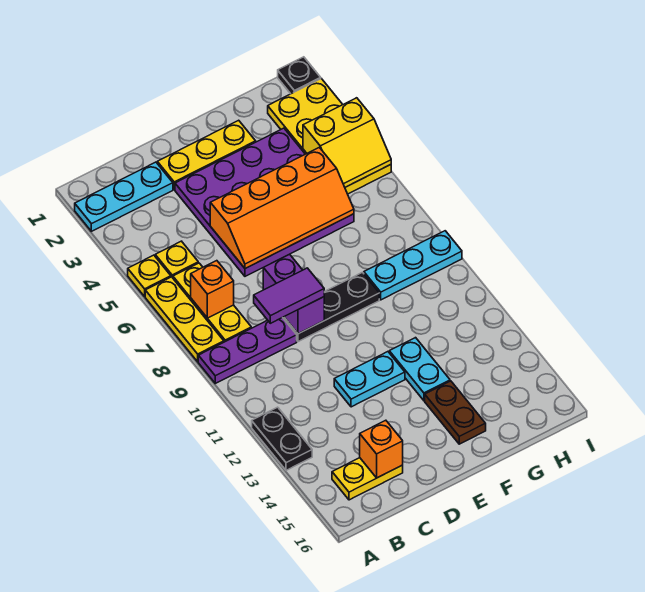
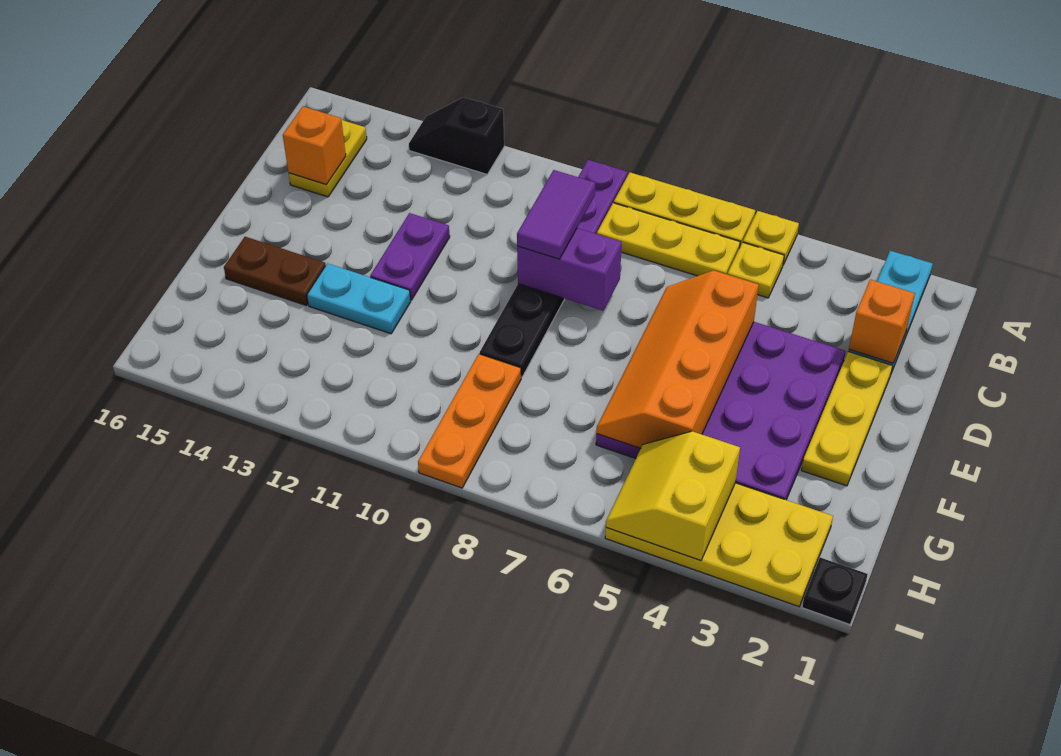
black 1x2 plate [252,407,312,470] -> black 1x2 slope [409,97,504,174]
orange 1x1 brick [191,261,234,318] -> orange 1x1 brick moved to [849,280,915,363]
cyan 1x2 plate [334,352,405,407] -> purple 1x2 plate [370,213,450,300]
cyan 1x3 plate [364,231,462,300] -> orange 1x3 plate [418,354,521,488]

